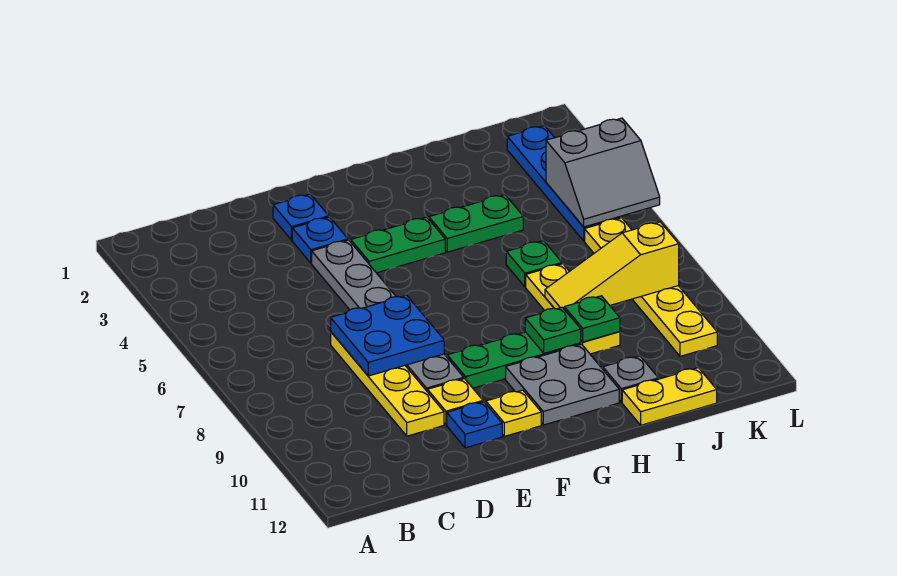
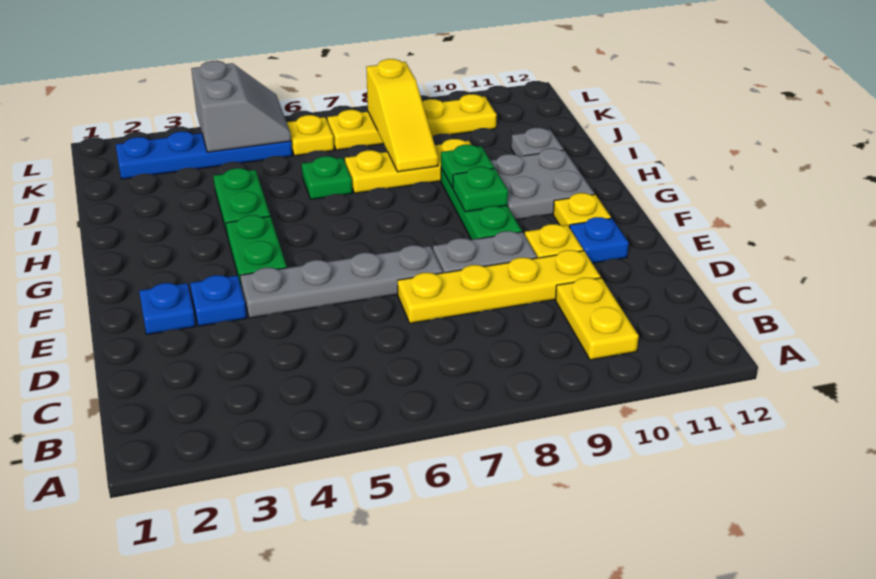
blue 2x2 plate [331,295,444,376] -> none
green 1x1 plate [564,296,620,342] -> green 1x1 plate moved to [453,167,508,212]
yellow 1x2 plate [622,368,717,425] -> yellow 1x2 plate moved to [556,278,639,360]

